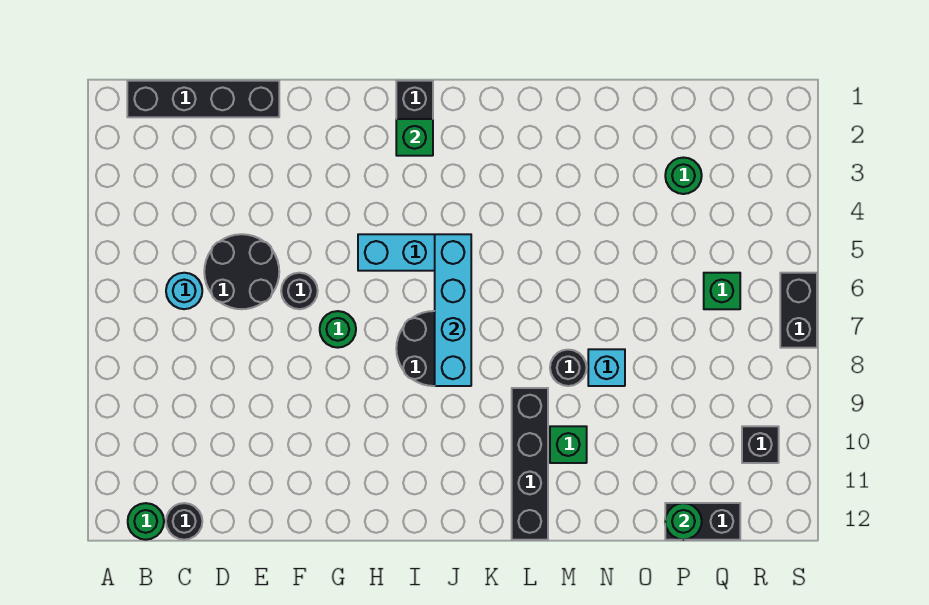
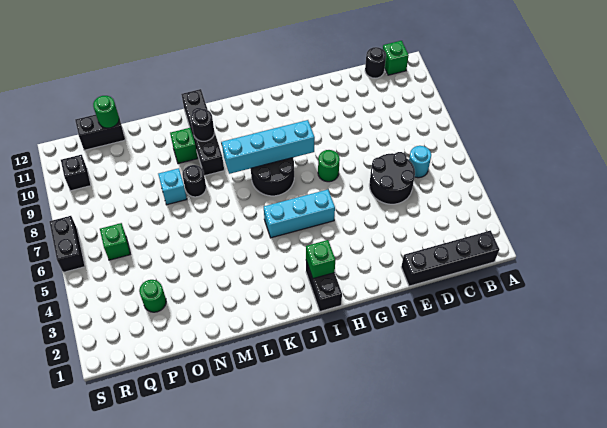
green 1x1 round brick [128,503,164,540] -> green 1x1 brick [383,41,409,75]
black 1x1 round brick [281,273,318,309] -> black 1x1 round brick moved to [191,109,214,141]
cyan 1x4 brick [435,234,471,386] -> cyan 1x4 brick turned to [222,120,315,174]

